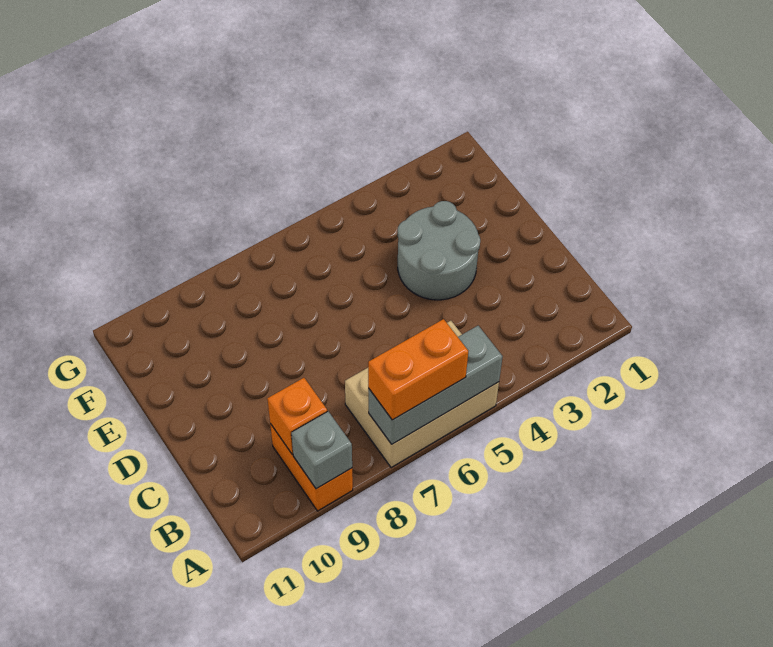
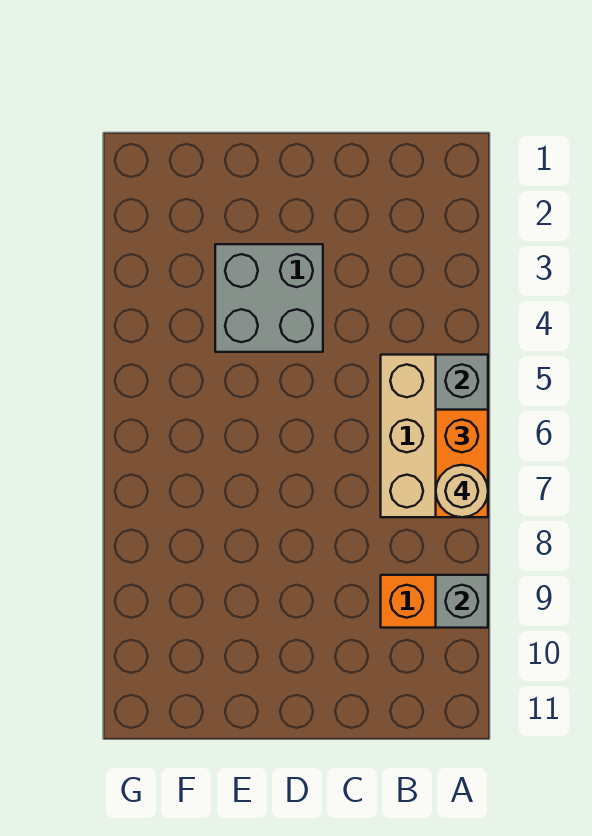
none -> tan 1x1 round brick [436,465,488,517]
orange 1x1 brick [267,378,327,455] -> none
grey 2x2 round brick [398,201,480,300] -> grey 2x2 brick [215,244,323,352]

